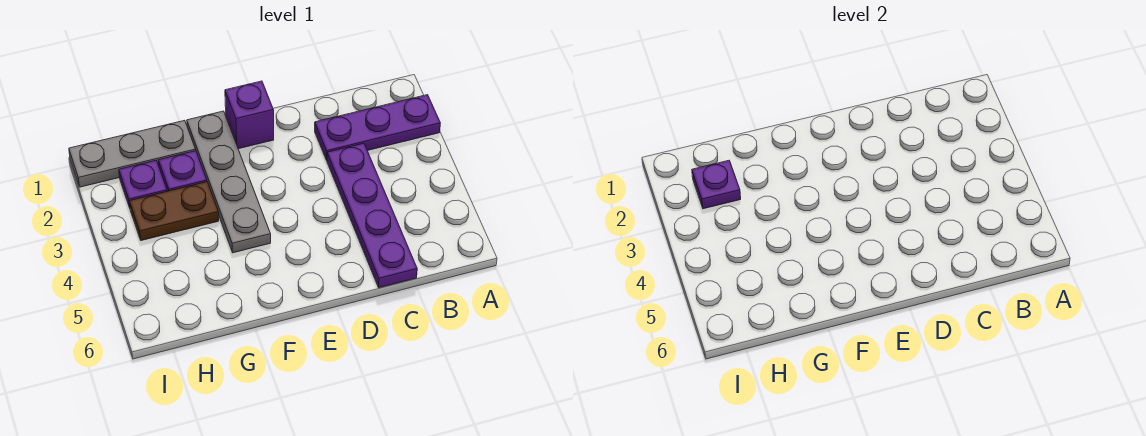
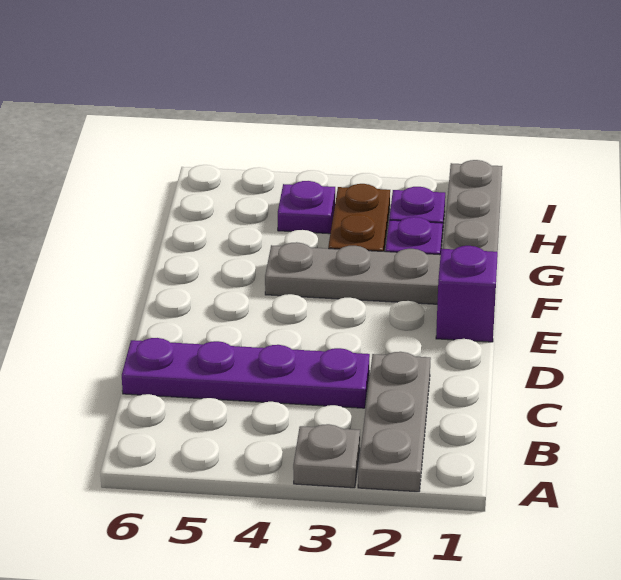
purple 1x3 plate [315,95,440,160] -> grey 1x3 plate [358,352,431,492]
none -> grey 1x1 plate [293,424,360,488]
purple 1x1 plate [692,161,741,209] -> purple 1x1 plate moved to [278,181,335,234]

